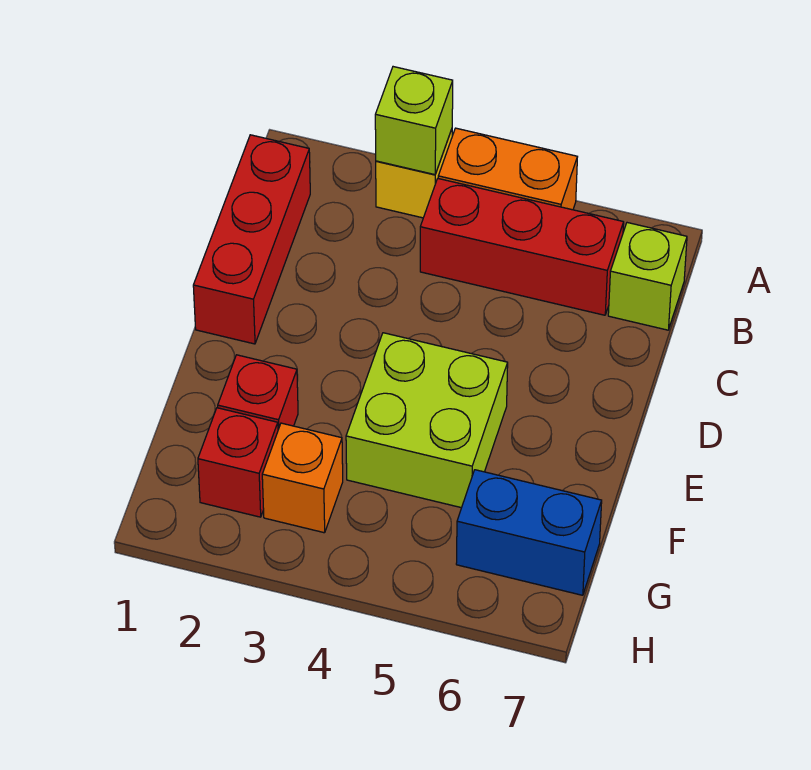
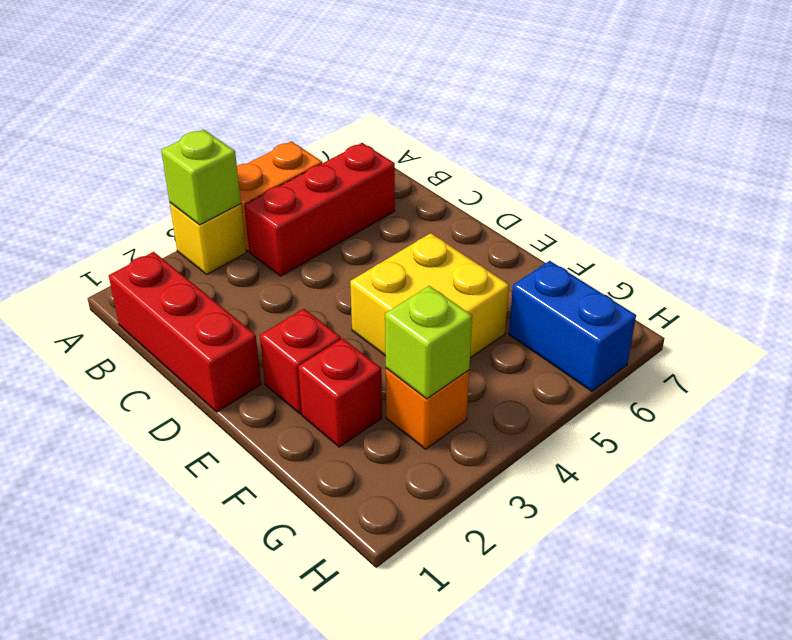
lime 1x1 brick [608,223,687,330] -> lime 1x1 brick moved to [385,286,472,399]
lime 2x2 brick [346,333,508,508] -> yellow 2x2 brick [350,233,509,358]
red 1x1 brick [198,408,278,517] -> red 1x1 brick moved to [260,309,341,414]
blue 1x2 brick [456,470,602,595] -> blue 1x2 brick turned to [509,261,636,391]

